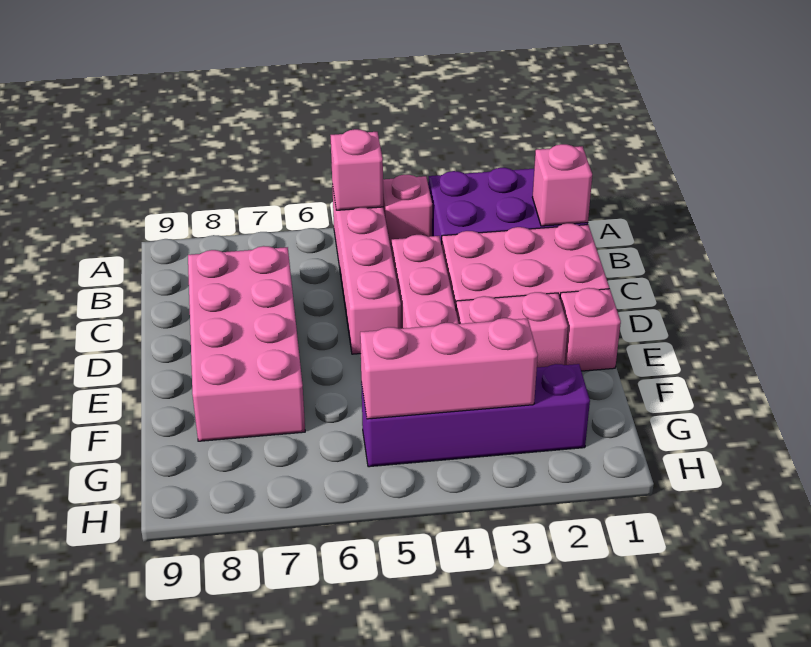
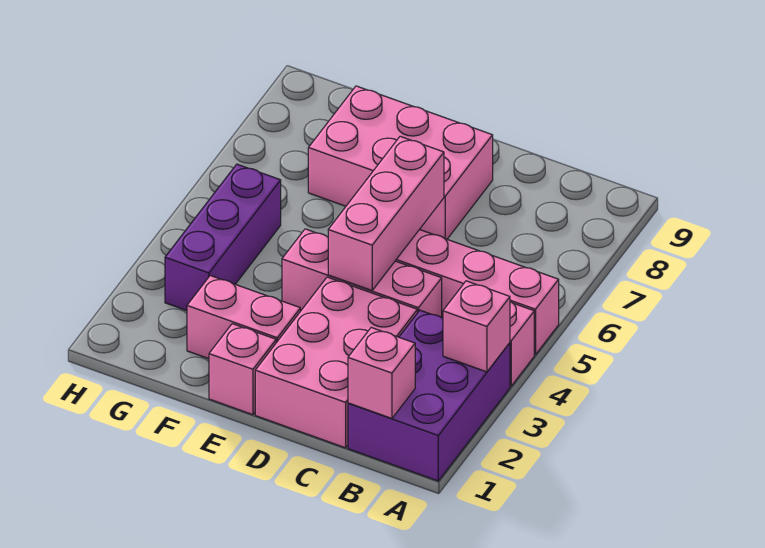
pink 1x1 brick [331,129,383,210] -> pink 1x1 brick moved to [443,281,510,372]
pink 2x4 brick [188,246,305,441] -> pink 2x3 brick [308,86,493,239]
pink 1x2 brick [456,292,568,367] -> pink 1x2 brick turned to [187,276,300,359]
purple 1x4 brick [361,364,590,467] -> purple 1x3 brick [165,164,281,311]
pink 1x3 brick [360,318,538,419] -> pink 1x3 brick moved to [328,136,444,290]

